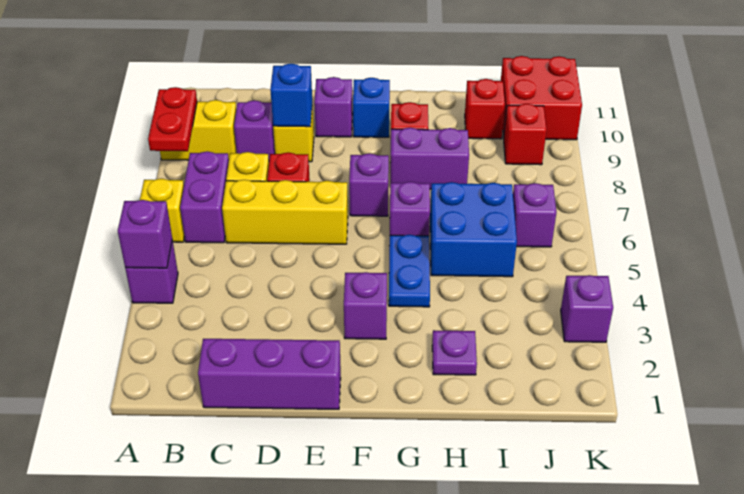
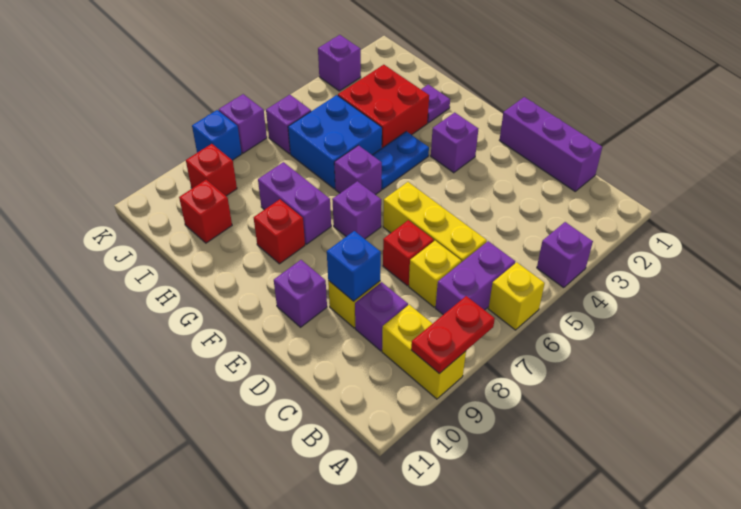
purple 1x1 brick [118,200,172,268] -> purple 1x1 brick moved to [219,94,267,153]
blue 1x1 brick [353,78,390,137] -> blue 1x1 brick moved to [192,110,242,160]
red 2x2 brick [501,56,582,140] -> red 2x2 brick moved to [338,65,429,148]

